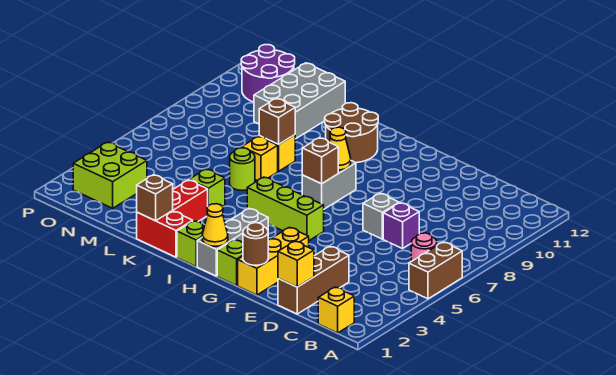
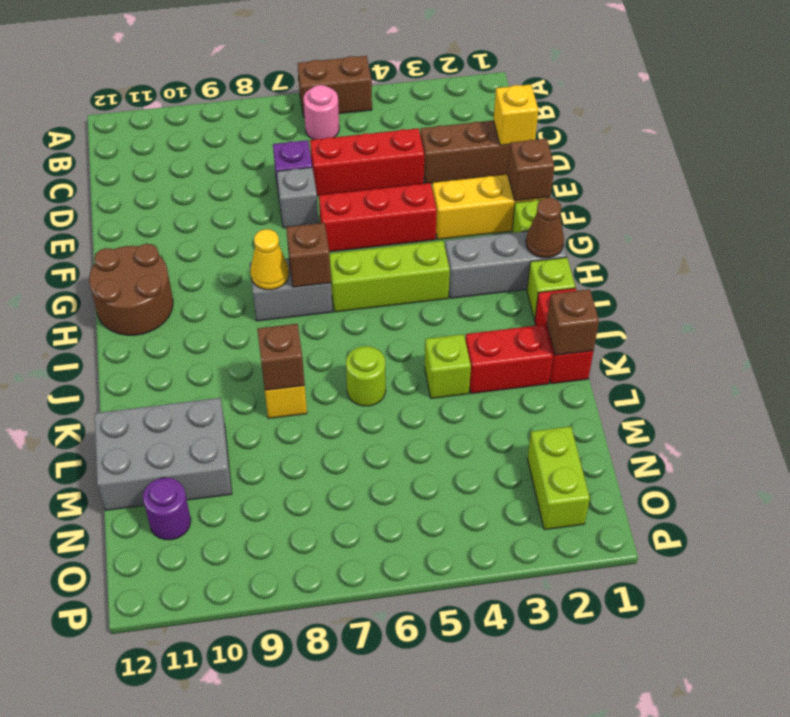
yellow 1x1 brick [318,287,354,333] -> none
none -> red 1x3 brick [310,128,424,196]
brown 1x1 round brick [243,223,268,265] -> brown 1x1 brick [508,139,554,201]
none -> red 1x3 brick [319,183,437,252]
lime 1x3 brick [247,177,324,241] -> lime 1x3 brick turned to [330,241,450,312]
yellow 1x1 cone [202,204,228,246] -> brown 1x1 cone [526,198,564,258]
brown 2x2 round brick [325,103,378,163] -> brown 2x2 round brick moved to [89,244,173,335]
yellow 1x1 brick [242,136,278,181] -> none
lime 2x2 brick [73,142,147,208] -> lime 1x2 brick [527,426,590,530]
purple 2x2 round brick [241,45,295,102] -> purple 1x1 round brick [143,478,191,540]

